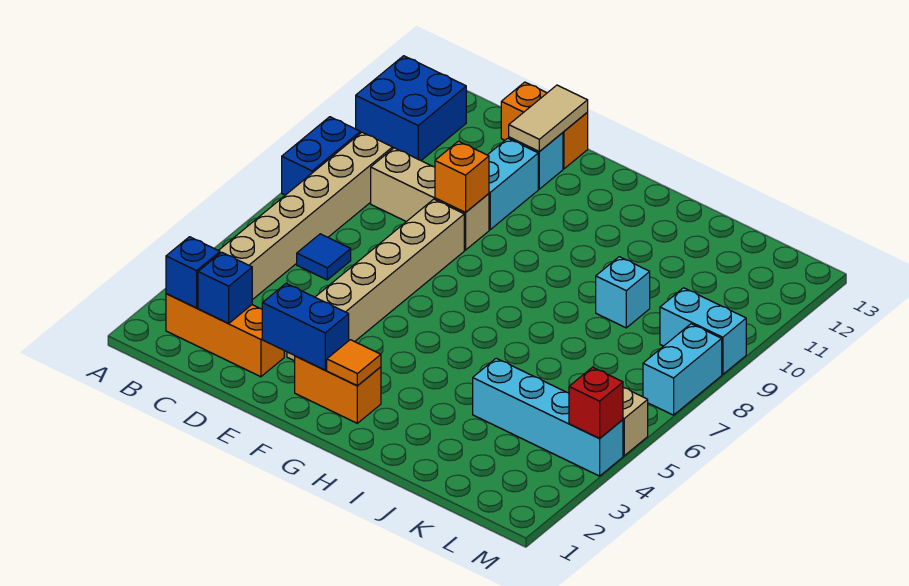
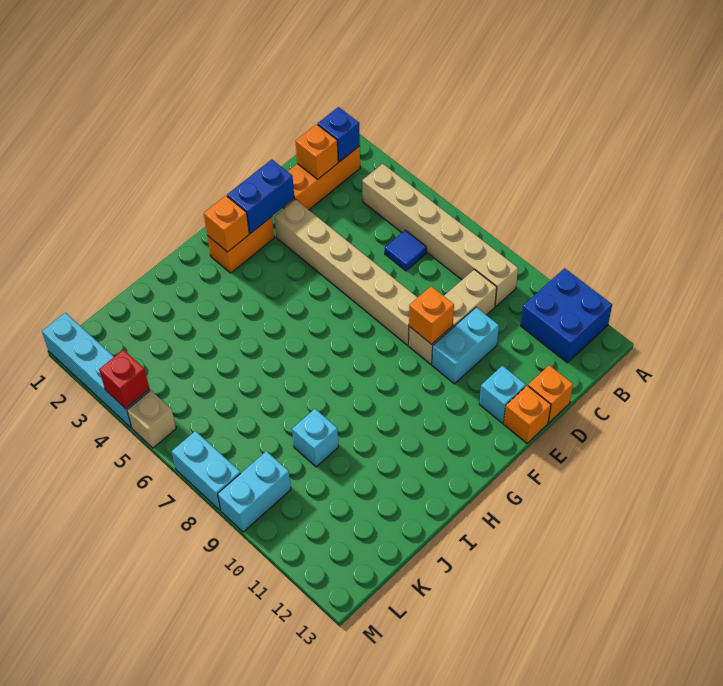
blue 1x2 brick [282,117,360,195] -> none
blue 1x1 brick [198,252,252,324] -> orange 1x1 brick [295,124,338,179]
cyan 1x2 brick [488,138,538,230] -> cyan 1x2 brick turned to [432,307,499,384]
tan 1x2 tile [509,85,588,152] -> none
orange 1x1 tile [327,340,381,386] -> orange 1x1 brick [204,196,249,252]
cyan 1x4 brick [473,358,623,476] -> cyan 1x4 brick turned to [42,313,150,428]

